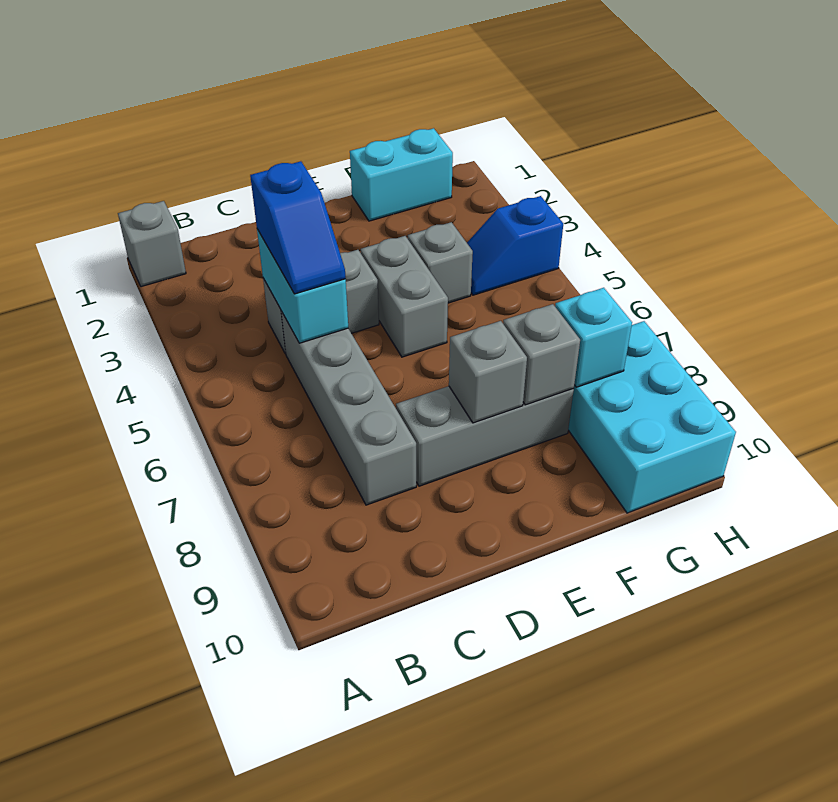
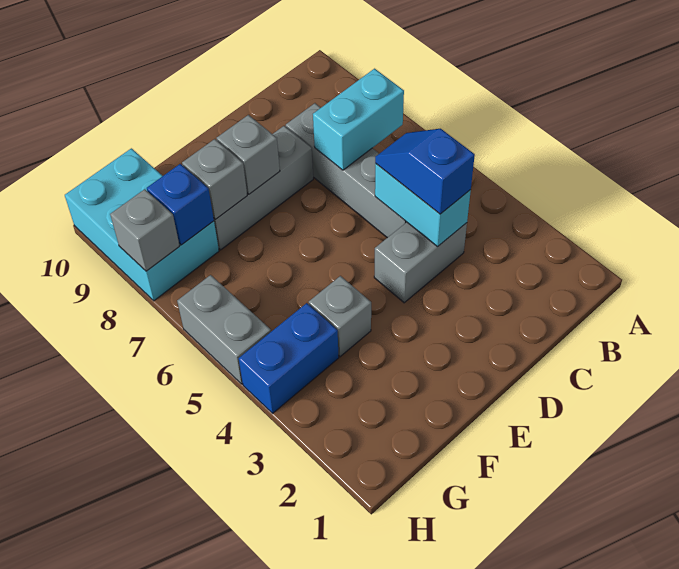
grey 1x1 brick [118,201,186,287] -> grey 1x1 brick moved to [110,189,179,271]
grey 1x2 brick [361,236,448,357] -> grey 1x2 brick moved to [177,275,271,384]
cyan 1x2 brick [350,128,453,221] -> cyan 1x2 brick moved to [313,69,404,170]
blue 1x2 slope [467,196,563,295] -> blue 1x2 brick [239,303,339,413]
cyan 1x1 brick [555,288,632,387] -> blue 1x1 brick [147,164,214,245]

